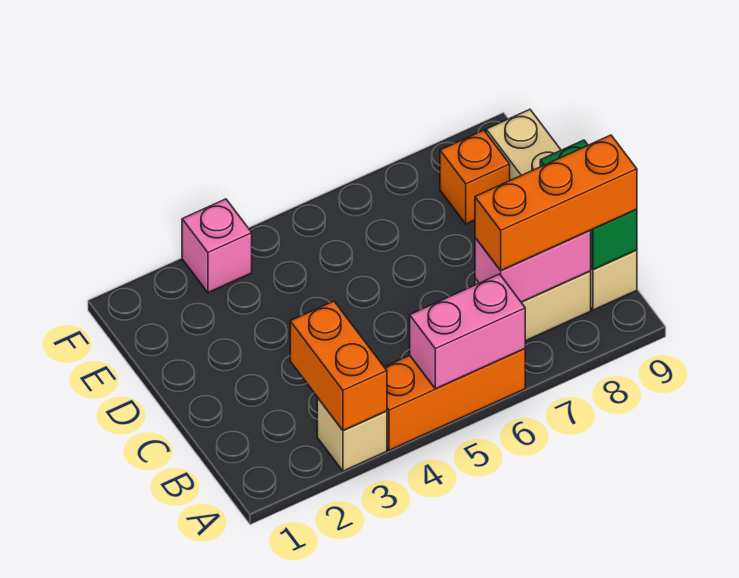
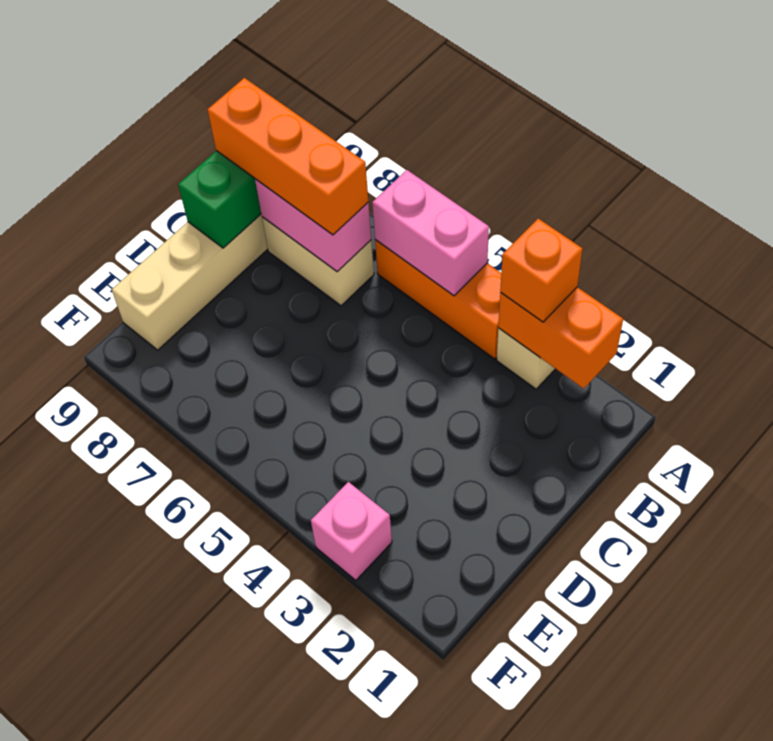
orange 1x2 brick [290,301,387,430] -> orange 1x2 brick turned to [498,287,623,389]
orange 1x1 brick [440,130,510,224] -> orange 1x1 brick moved to [500,219,583,322]

